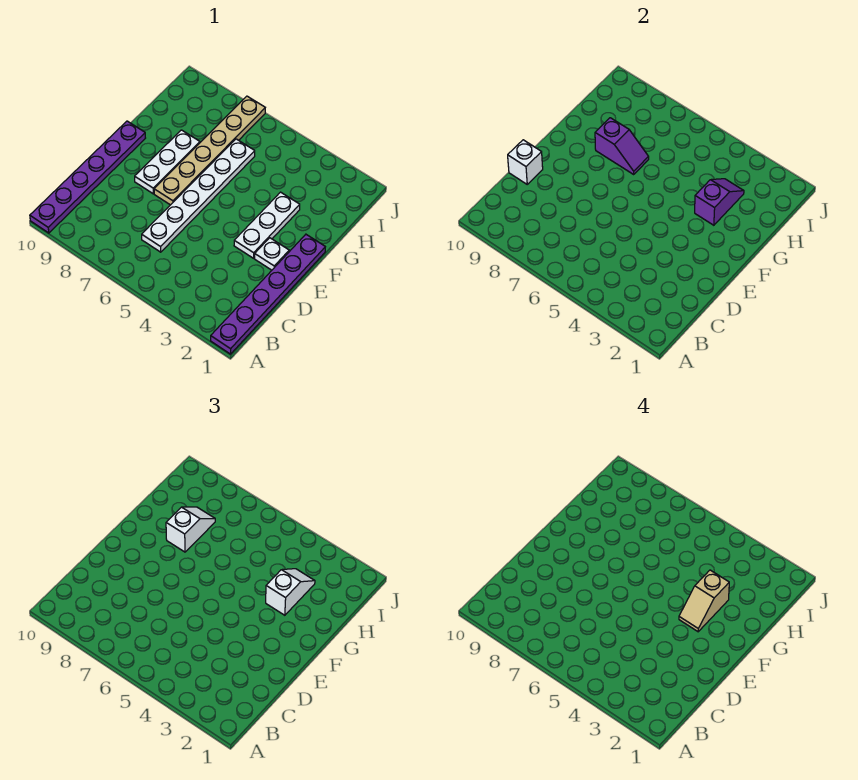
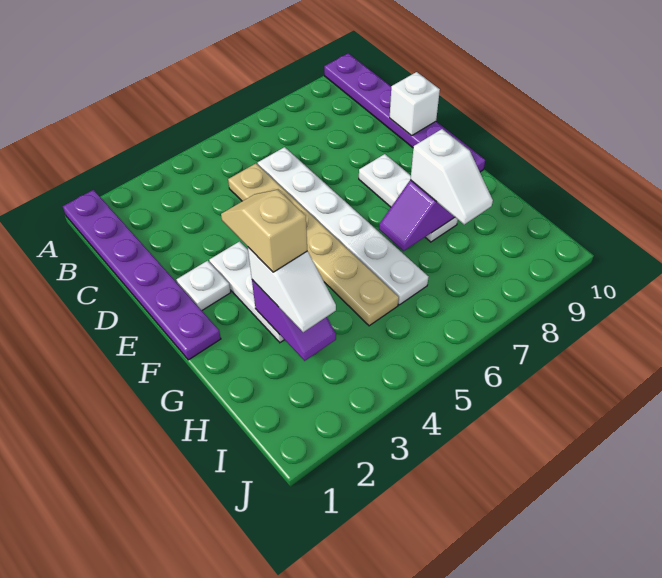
tan 1x6 plate [154,96,265,205] -> tan 1x6 plate moved to [228,163,399,326]

